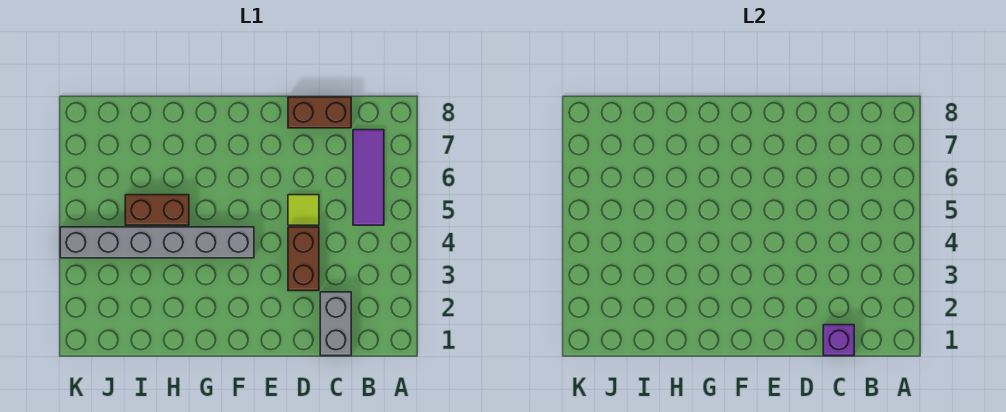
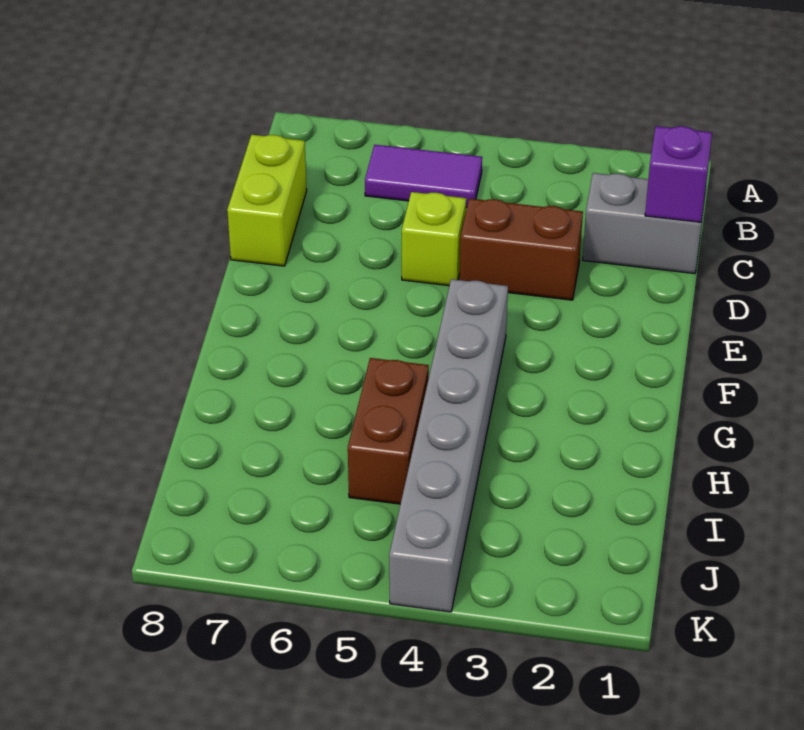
purple 1x3 tile [353,130,384,225] -> purple 1x2 tile [365,145,482,208]
brown 1x2 brick [288,97,351,128] -> lime 1x2 brick [227,135,307,266]
lime 1x1 tile [288,195,319,225] -> lime 1x1 brick [402,192,466,286]

